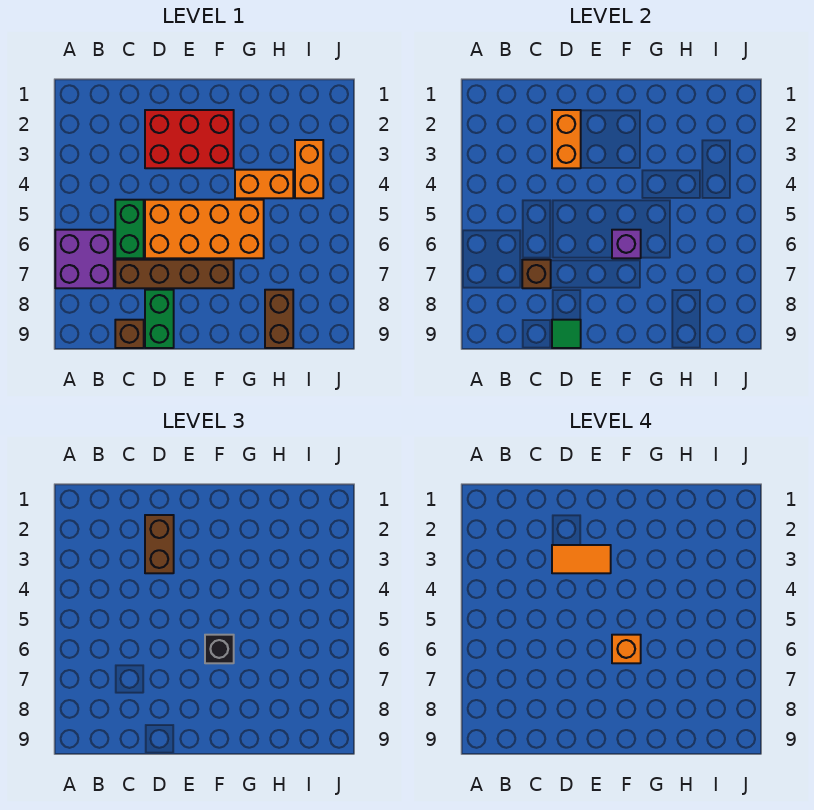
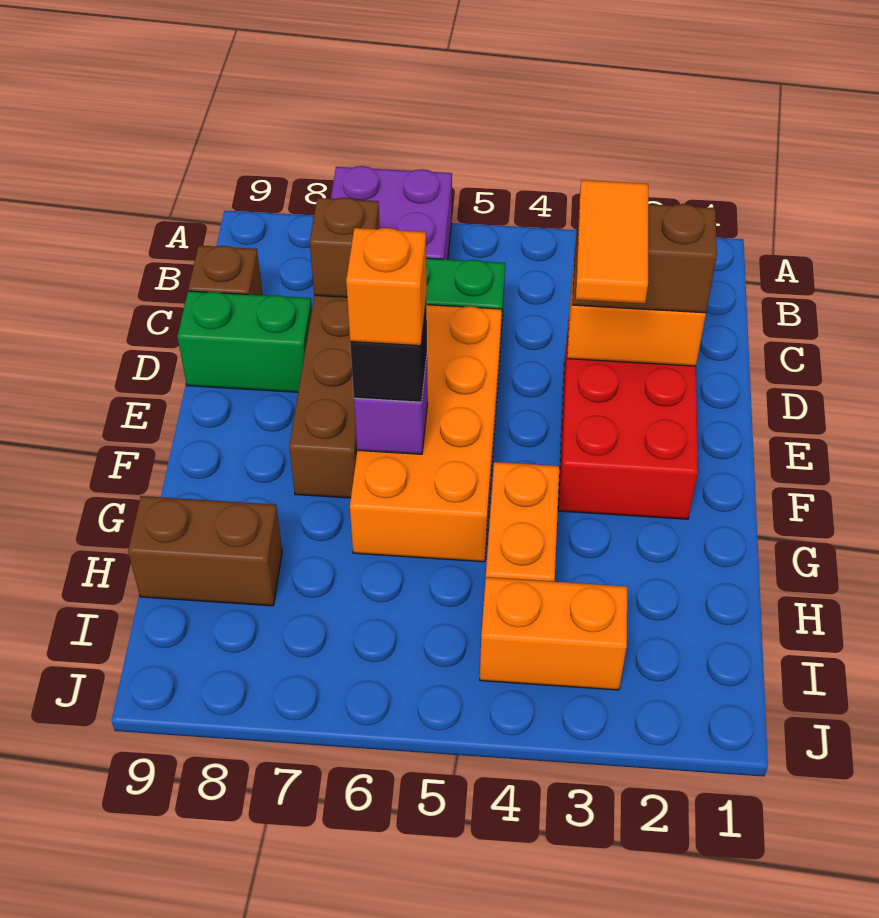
green 1x1 tile [552,320,581,348] -> none

